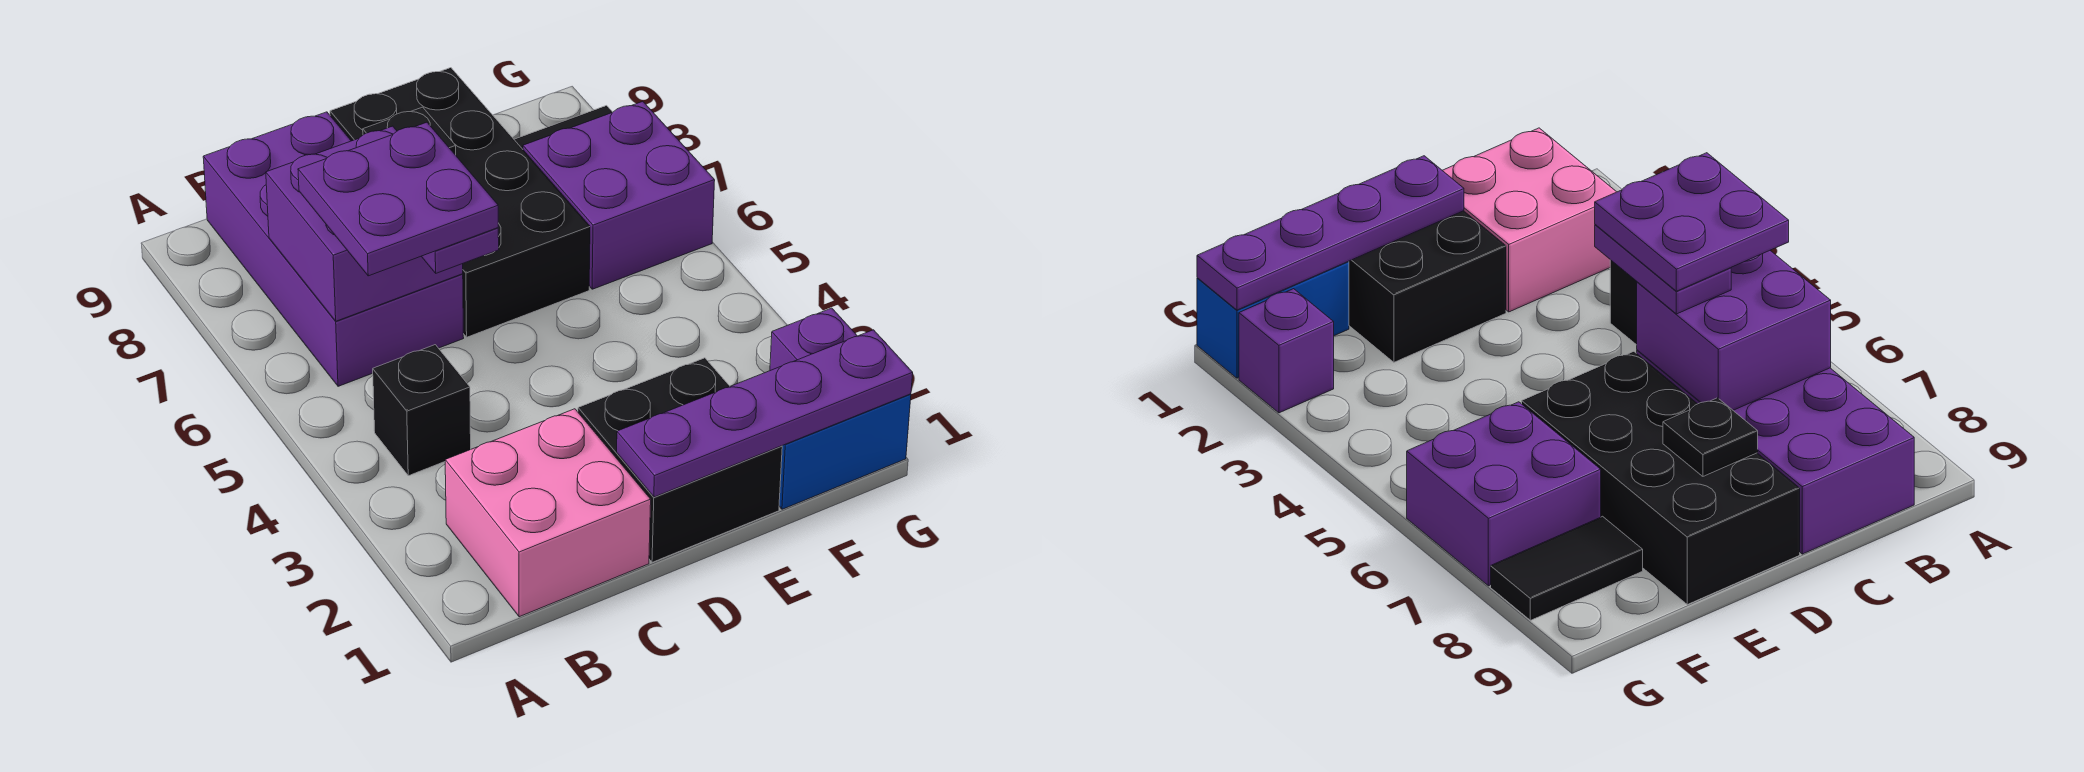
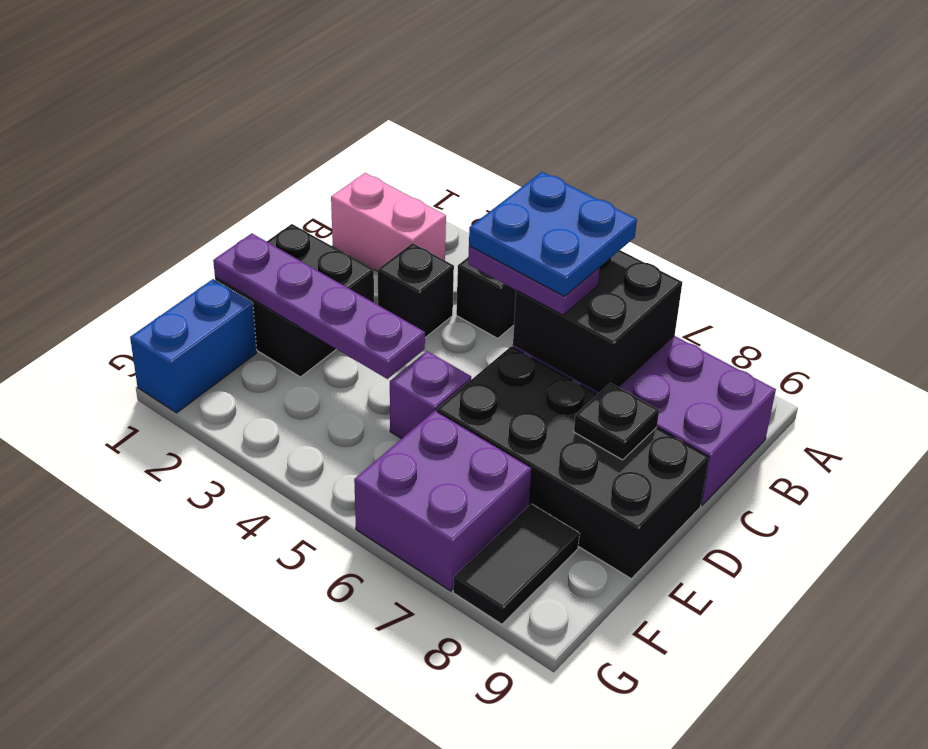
pink 2x2 brick [445,409,651,617] -> pink 1x2 brick [331,173,446,272]
purple 2x2 plate [298,122,498,276] -> blue 2x2 plate [469,172,637,296]
purple 2x2 brick [266,126,463,321] -> black 2x2 brick [513,250,682,392]
none -> black 1x1 brick [378,243,454,338]
purple 1x4 plate [617,330,913,497] -> purple 1x4 plate turned to [213,233,425,379]
purple 1x1 brick [770,308,857,371] -> purple 1x1 brick moved to [390,351,471,439]

